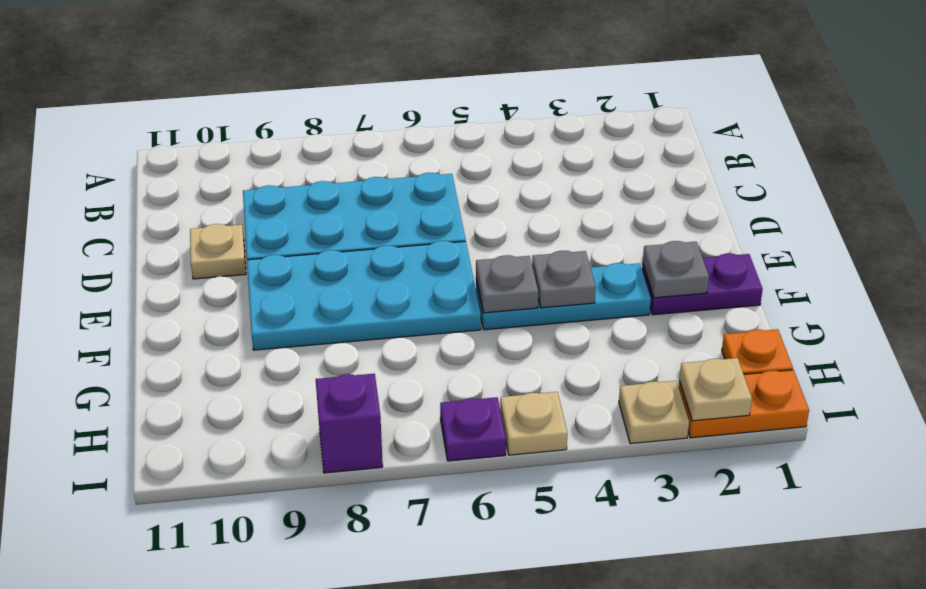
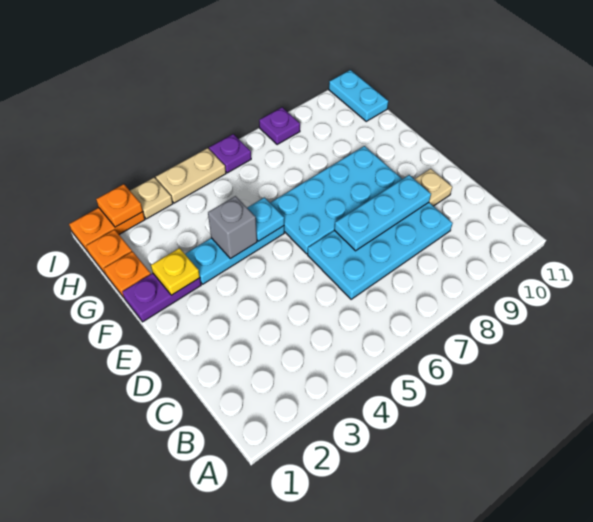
none -> cyan 1x3 plate [334,175,431,251]
grey 1x1 plate [643,241,709,298] -> yellow 1x1 plate [151,248,200,295]
grey 1x1 plate [532,250,596,308] -> grey 1x1 brick [208,196,257,259]
grey 1x1 plate [476,255,538,313] -> cyan 1x1 plate [247,197,284,241]
none -> orange 1x1 plate [104,251,151,297]
none -> cyan 1x2 plate [329,70,388,121]
tan 1x1 plate [679,358,752,421] -> orange 1x1 plate [96,184,143,227]
tan 1x1 plate [500,392,568,455] -> tan 1x2 plate [156,148,226,203]
purple 1x1 brick [316,374,383,473] -> purple 1x1 plate [259,107,300,145]

